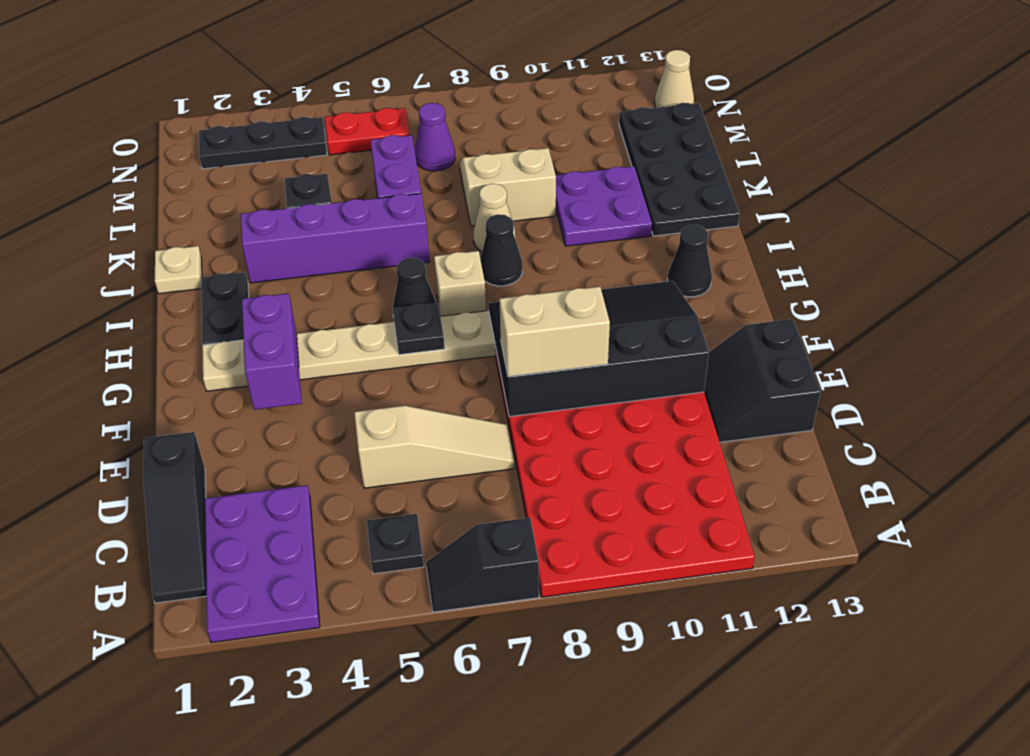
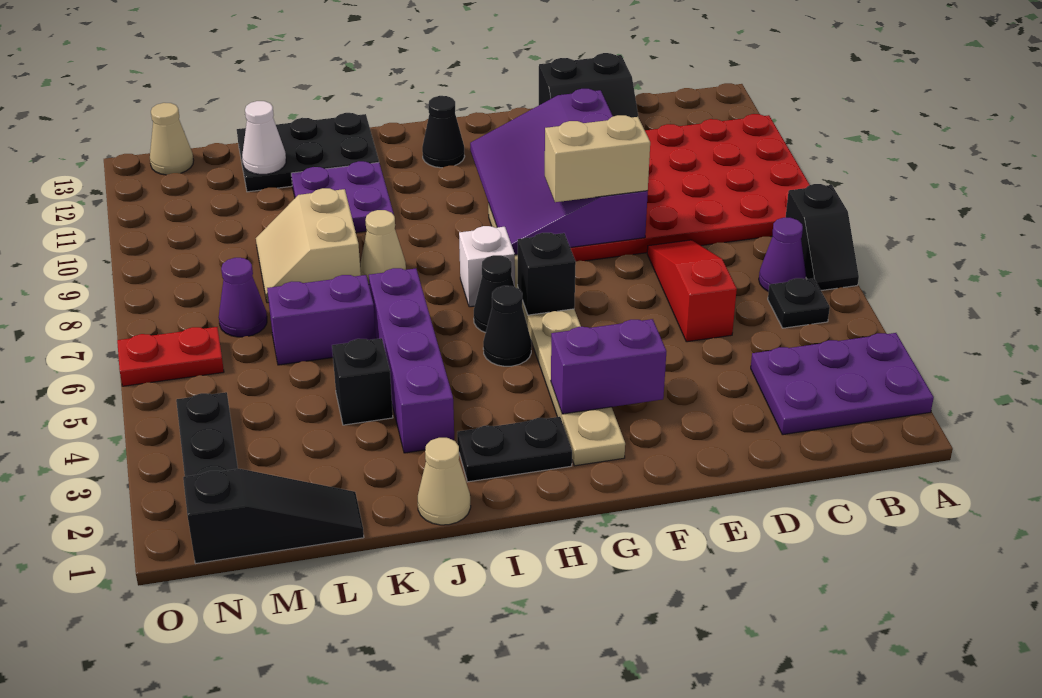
black 1x3 slope [143,432,207,603] -> black 1x3 slope moved to [183,469,364,563]
none -> purple 1x1 cone [759,218,806,292]
tan 1x3 slope [354,406,515,488] -> red 1x3 slope [647,240,737,342]
black 3x4 slope [488,281,709,417] -> purple 3x4 slope [470,89,648,255]
tan 1x2 brick [499,287,610,377] -> tan 1x2 brick turned to [545,115,650,202]
black 1x1 plate [393,303,445,355] -> black 1x1 brick [518,233,576,315]
tan 1x1 brick [434,251,486,316] -> white 1x1 brick [459,226,515,307]
black 1x1 cone [480,214,522,286] -> black 1x1 cone moved to [483,286,532,366]
tan 1x1 plate [155,246,202,294] -> tan 1x1 cone [418,438,471,525]
black 2x4 plate [619,103,740,236] -> black 2x3 plate [237,113,379,192]
none -> white 1x1 cone [242,101,286,174]
red 1x2 plate [325,108,410,155] -> red 1x2 plate turned to [117,327,224,386]

